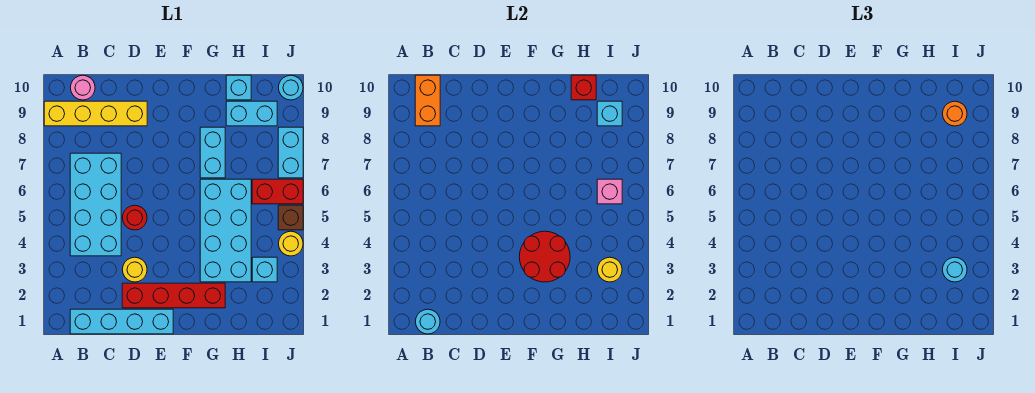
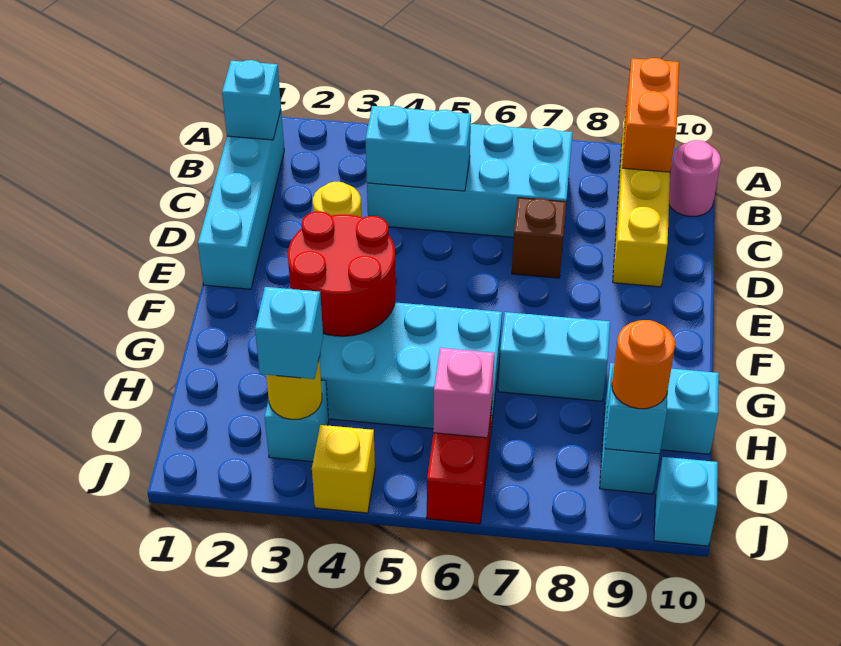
cyan 1x1 round brick [415,309,440,334] -> cyan 1x1 brick [222,60,281,140]
orange 1x2 brick [415,75,440,126] -> orange 1x2 brick turned to [622,58,679,172]
red 1x4 brick [122,283,225,308] -> none
red 1x1 round brick [122,205,147,230] -> none
red 1x1 brick [571,75,596,100] -> none
cyan 1x1 round brick [942,257,967,282] -> cyan 1x1 brick [255,287,323,379]
yellow 1x1 round brick [278,231,303,256] -> yellow 1x1 brick [312,425,375,513]
brown 1x1 brick [278,205,303,230] -> brown 1x1 brick moved to [512,198,566,278]
cyan 1x2 brick [278,127,303,178] -> cyan 1x2 brick moved to [365,106,471,191]
cyan 1x1 round brick [278,75,303,100] -> cyan 1x1 brick [654,457,718,546]

